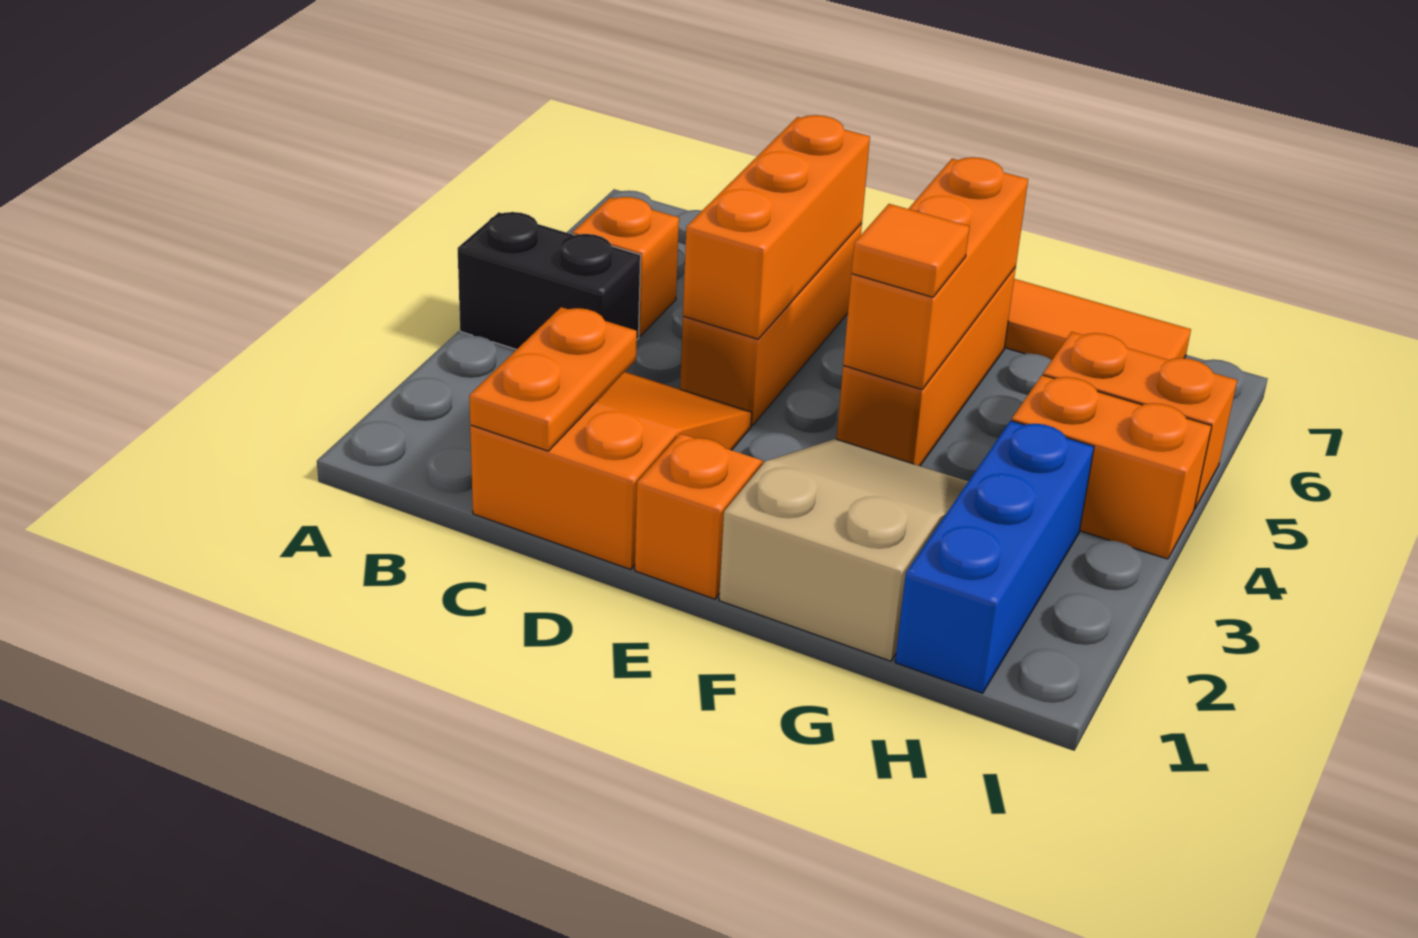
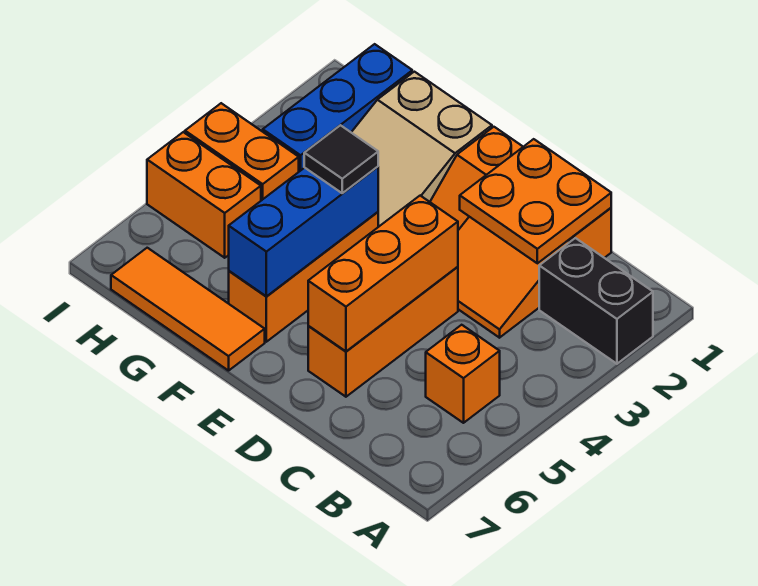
black 1x2 brick [458,212,641,350] -> black 1x2 brick moved to [539,238,653,364]
orange 1x2 plate [469,307,637,451] -> orange 2x2 plate [460,139,611,263]
orange 1x3 brick [843,157,1028,390] -> blue 1x3 brick [229,167,378,296]
orange 1x1 tile [852,204,969,297] -> black 1x1 tile [304,125,378,193]

